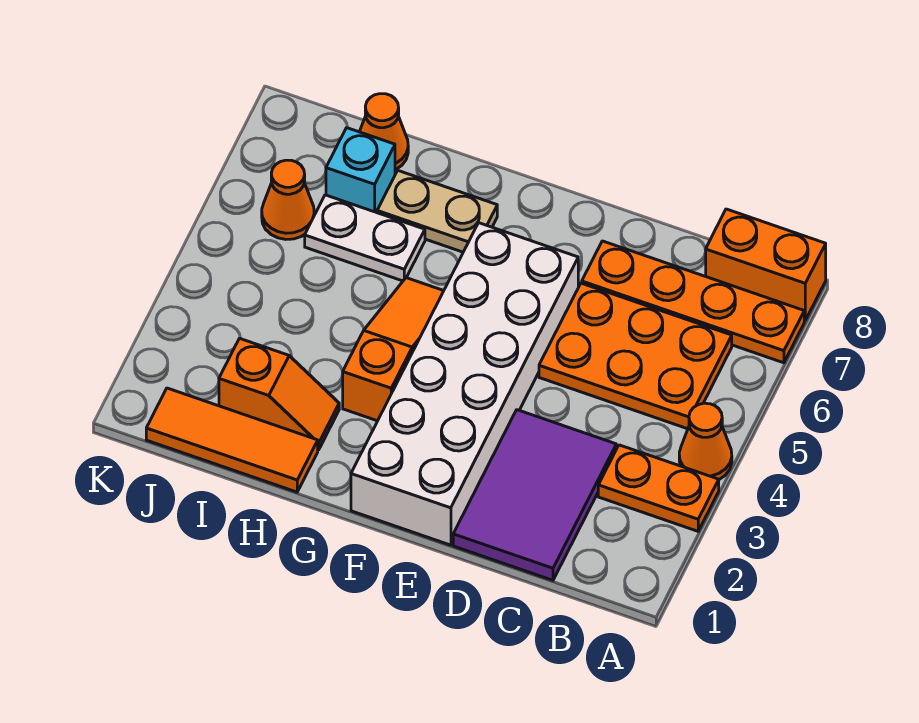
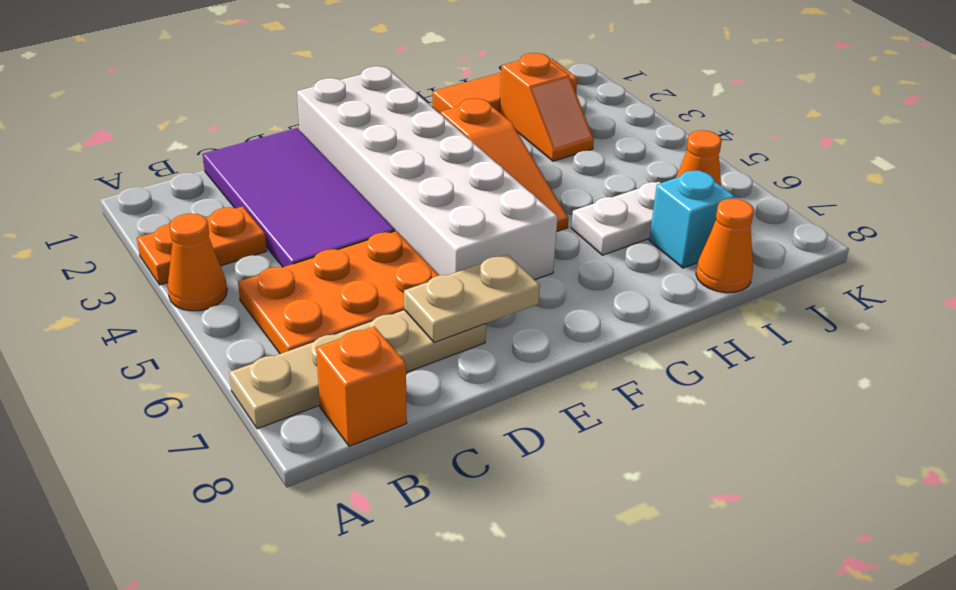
orange 1x4 plate [582,241,804,363] -> tan 1x4 plate [229,310,486,429]
orange 1x2 brick [706,209,826,321] -> orange 1x1 brick [316,326,407,446]
purple 2x3 tile [453,410,616,580] -> purple 2x4 tile [203,128,395,267]
tan 1x2 plate [377,171,497,252] -> tan 1x2 plate moved to [404,255,540,343]
orange 1x2 slope [219,338,339,450] -> orange 1x2 slope turned to [500,53,594,161]

